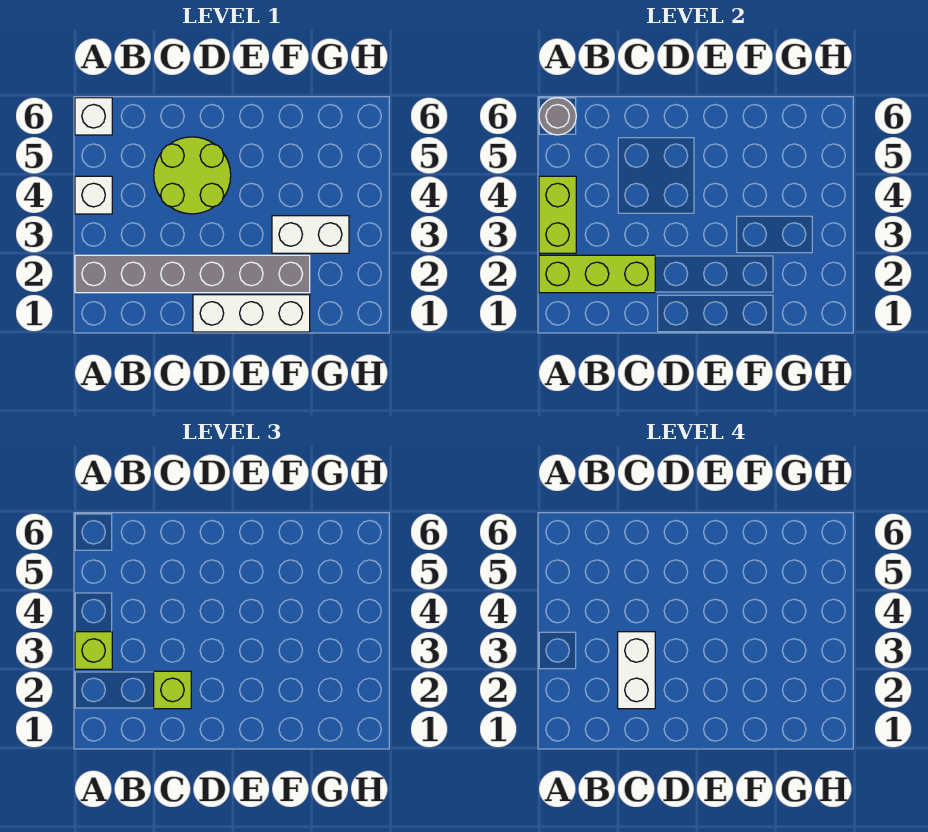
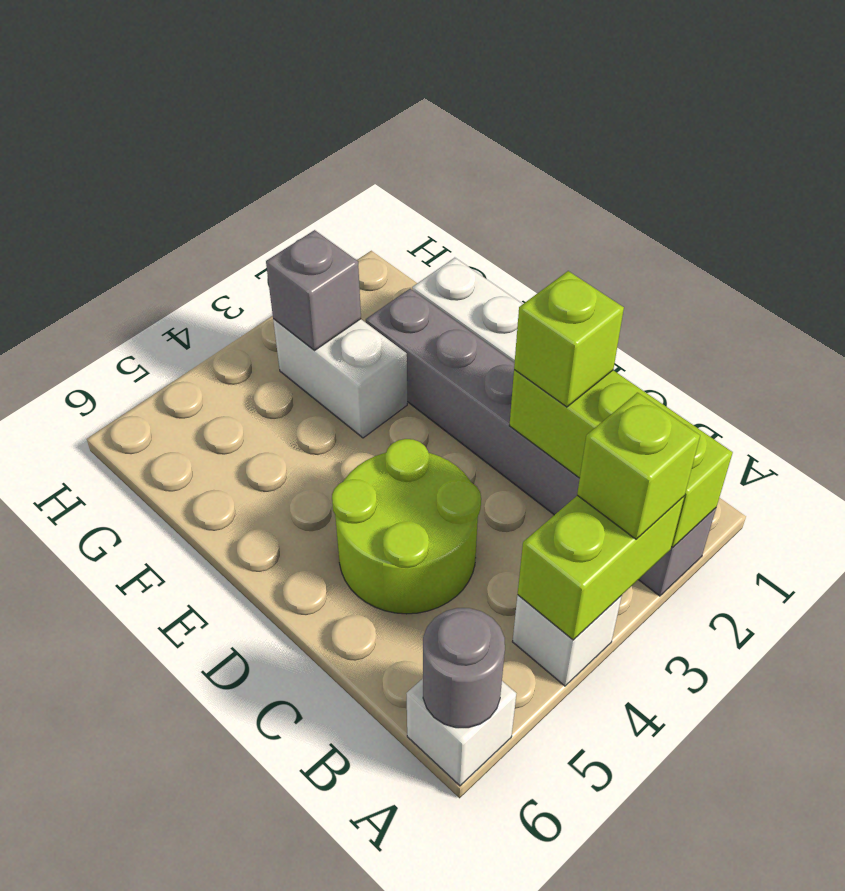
white 1x2 brick [618,632,655,709] -> none
none -> grey 1x1 brick [266,230,361,350]

